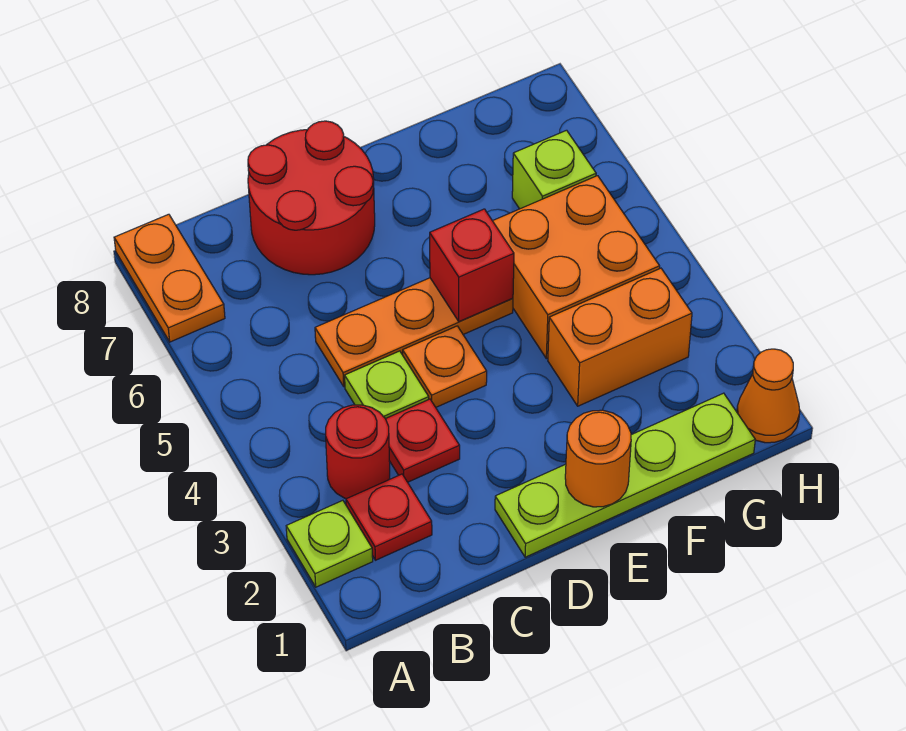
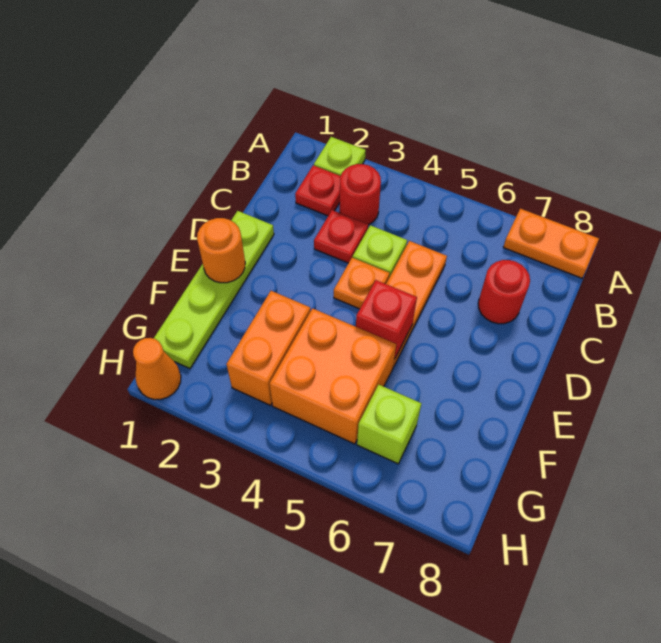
red 2x2 round brick [248,121,375,275] -> red 1x1 round brick [478,260,530,324]

